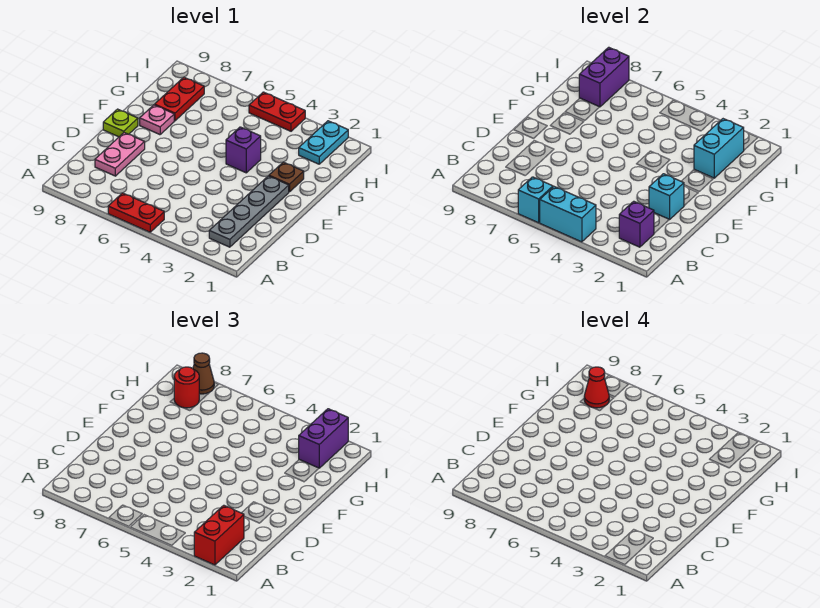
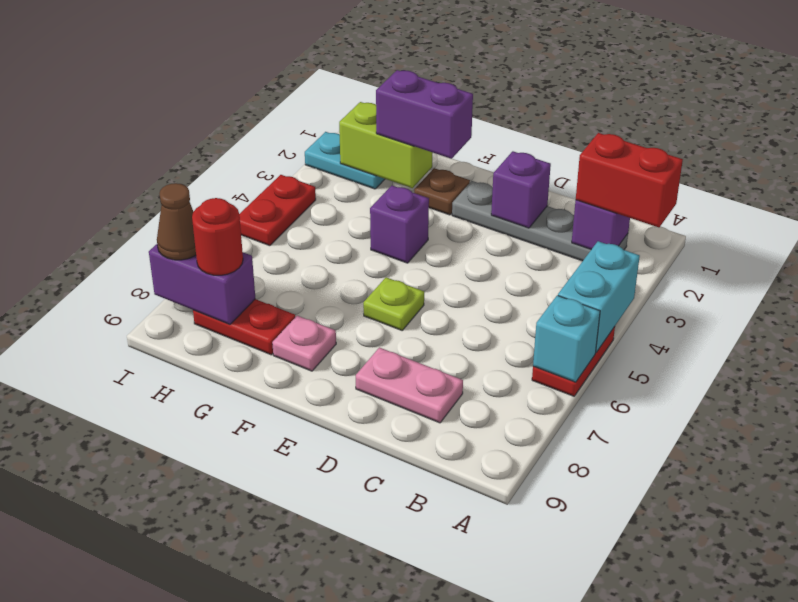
cyan 1x1 brick [649,174,684,220] -> purple 1x1 brick [491,151,551,228]
lime 1x1 plate [103,109,138,137] -> lime 1x1 plate moved to [363,277,424,330]
cyan 1x2 brick [694,119,744,178] -> lime 1x2 brick [339,102,433,188]
purple 1x2 brick [299,409,348,468] -> purple 1x2 brick moved to [376,70,473,159]
red 1x1 cone [584,367,609,408] -> none

